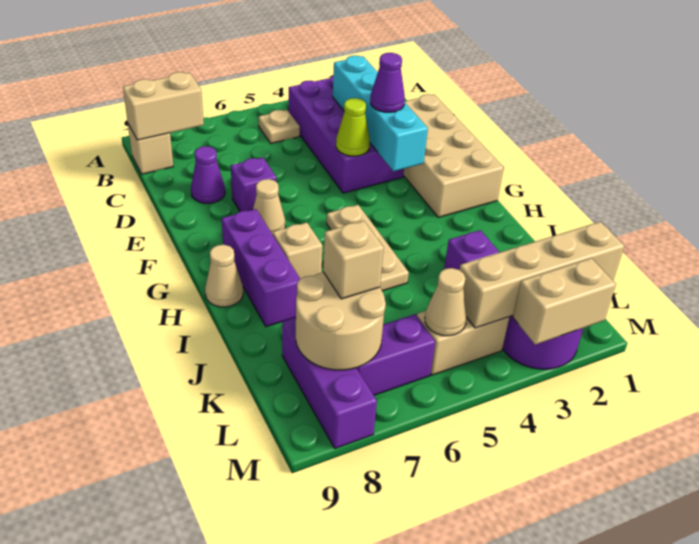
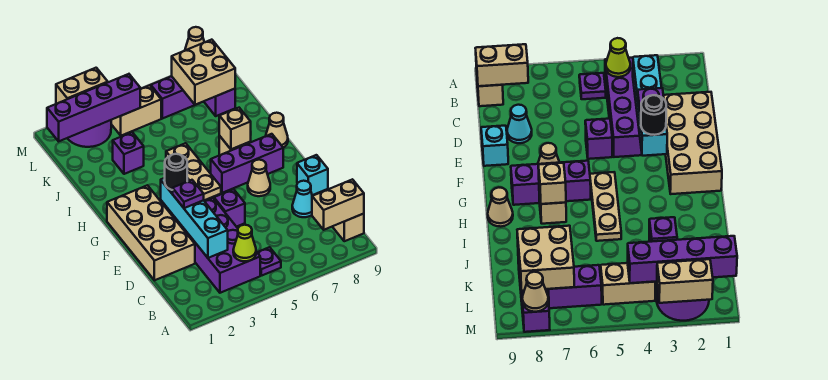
tan 1x1 plate [259,110,300,143] -> purple 1x1 plate [257,247,281,276]
purple 1x1 cone [191,146,225,203] -> cyan 1x1 cone [292,181,312,217]
purple 1x1 cone [370,53,405,112] -> purple 1x1 plate [173,180,204,208]
lime 1x1 cone [336,98,370,156] -> lime 1x1 cone moved to [233,225,256,261]
purple 1x1 brick [231,158,276,211] -> purple 1x1 brick moved to [214,189,245,227]
none -> cyan 1x1 brick [297,155,328,195]
none -> black 1x1 round brick [165,154,187,190]
purple 1x3 brick [222,209,300,327] -> purple 1x3 brick turned to [211,134,283,193]
tan 2x2 round brick [296,272,386,370] -> tan 2x2 brick [172,40,235,105]
tan 1x1 brick [323,221,384,299] -> tan 1x1 brick moved to [219,108,251,149]
tan 1x4 brick [460,222,624,328] -> purple 1x4 brick [47,74,140,141]
tan 1x1 cone [425,268,467,336] -> tan 1x1 cone moved to [185,27,204,50]

